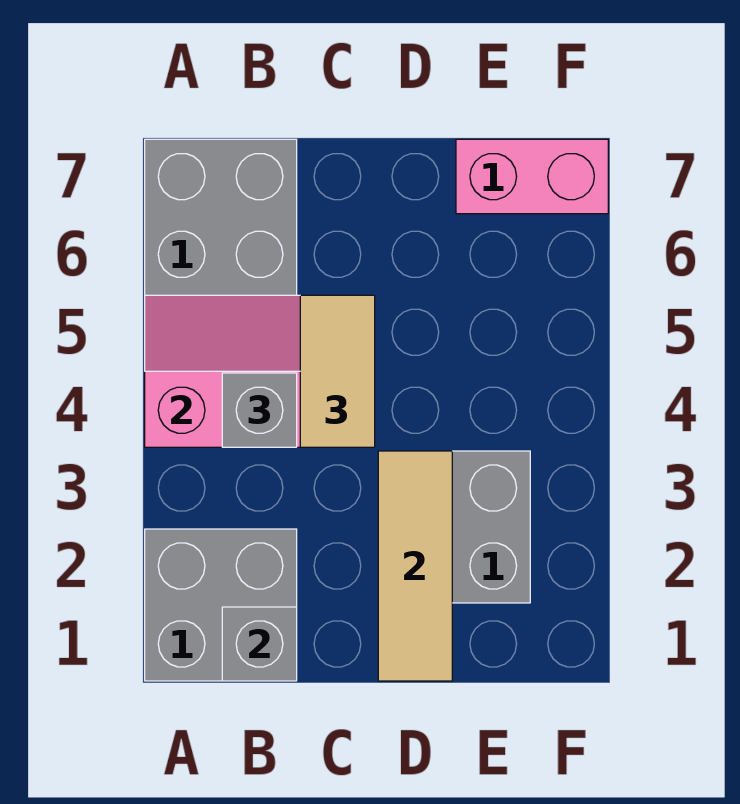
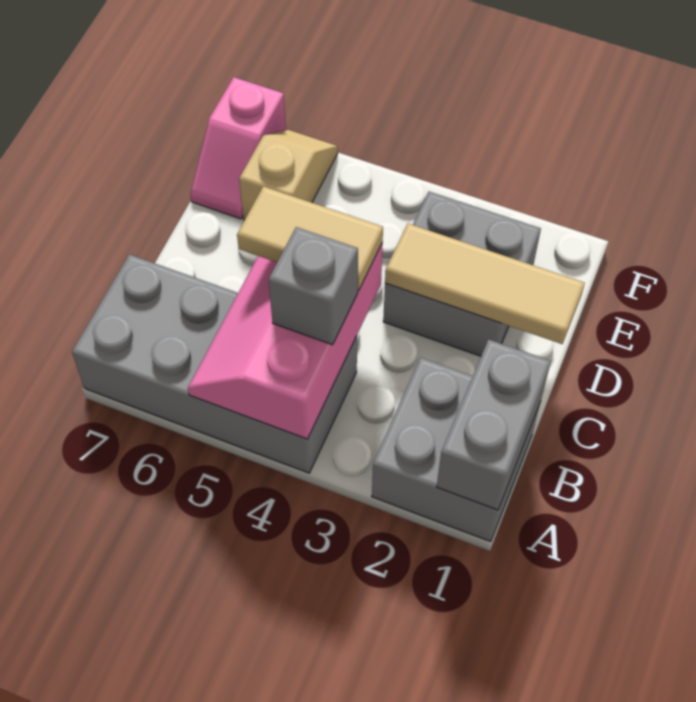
grey 1x1 brick [222,607,297,681] -> grey 1x2 brick [437,340,551,510]
none -> tan 1x2 slope [239,130,338,220]
pink 1x2 brick [456,139,608,214] -> pink 1x2 slope [190,77,286,219]

